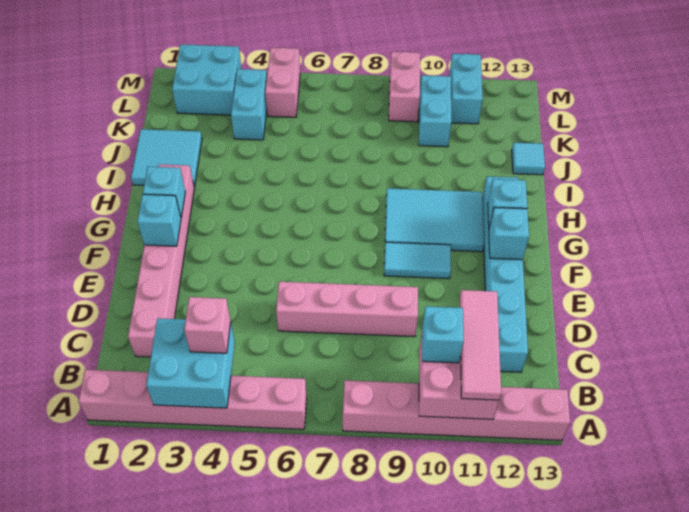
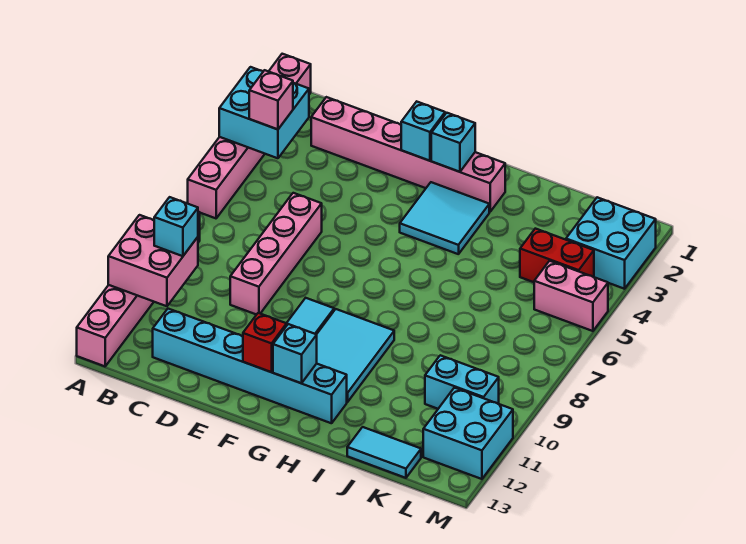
pink 1x3 tile [460,290,501,400] -> none
cyan 1x1 brick [489,207,529,260] -> red 1x1 brick [243,313,287,372]
cyan 2x2 tile [131,129,202,187] -> cyan 2x2 tile moved to [400,182,489,254]
cyan 1x1 tile [512,143,545,175] -> cyan 1x2 tile [347,427,421,478]
cyan 1x2 brick [231,69,267,140] -> red 1x2 brick [520,229,594,282]
pink 1x2 brick [389,52,420,122] -> none
cyan 1x2 brick [449,54,483,124] -> cyan 2x2 brick [423,388,513,479]

